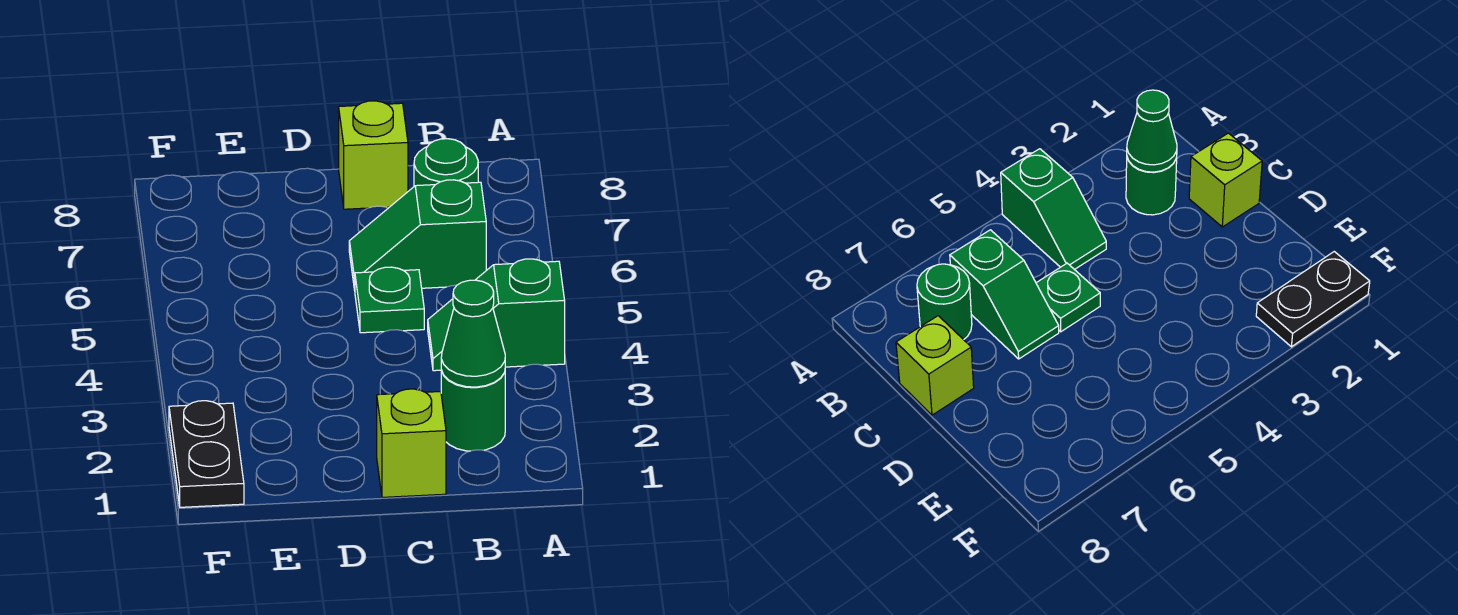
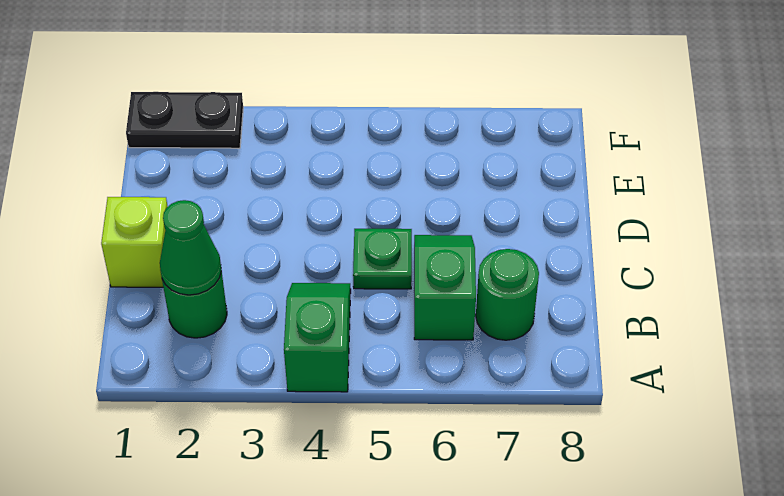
lime 1x1 brick [339,101,408,209] -> none

